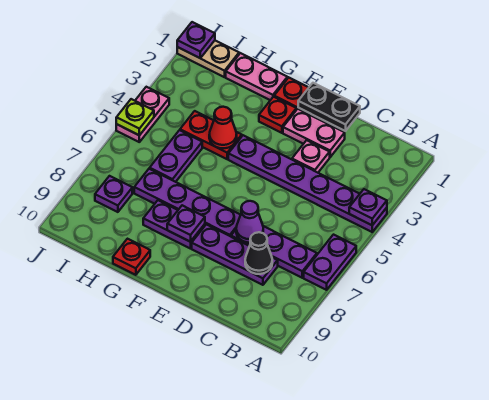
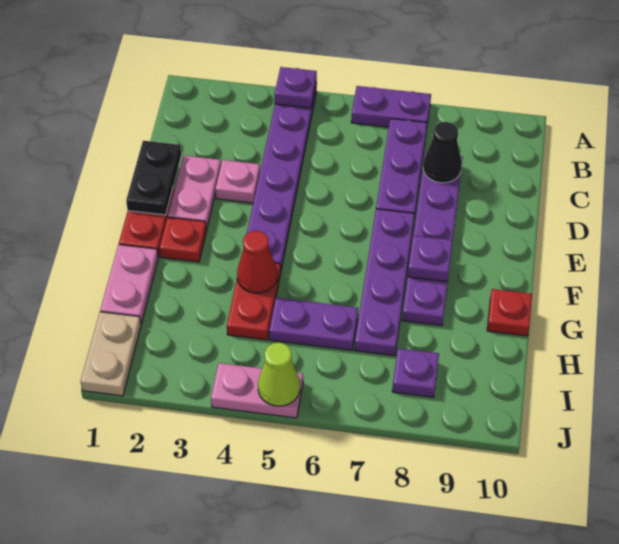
purple 1x1 cone [236,201,263,243] -> none
purple 1x1 plate [177,22,215,58] -> none
lime 1x1 plate [116,99,154,135] -> lime 1x1 cone [258,343,300,406]

